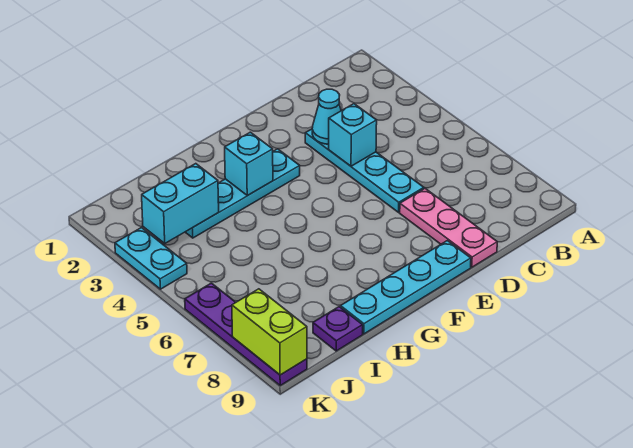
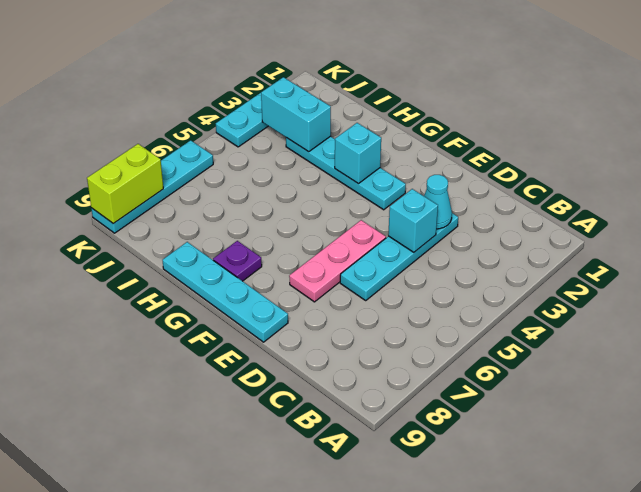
pink 1x3 plate [400,189,497,267] -> pink 1x3 plate moved to [289,220,386,302]
purple 1x1 plate [313,307,363,351] -> purple 1x1 plate moved to [213,241,262,281]
purple 1x4 plate [185,283,307,385] -> cyan 1x4 plate [91,140,213,233]

